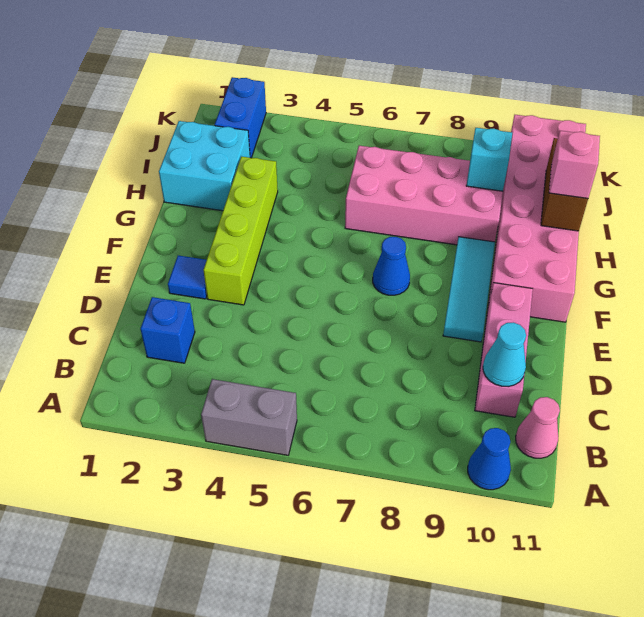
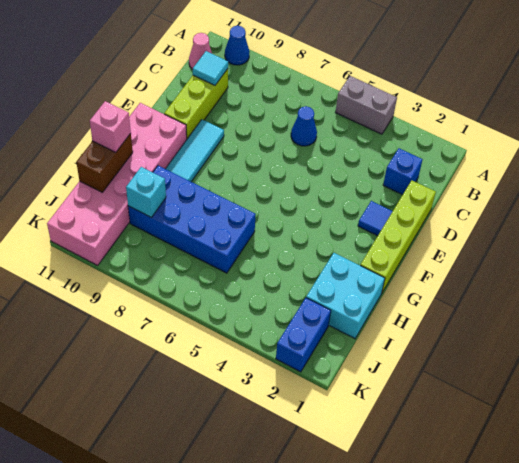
pink 1x3 brick [475,283,533,417] -> lime 1x3 brick [164,69,228,139]
cyan 1x1 cone [483,322,526,387] -> cyan 1x1 tile [193,51,228,85]
lime 1x4 brick [203,157,278,305] -> lime 1x4 brick moved to [360,181,436,292]
blue 1x1 cone [373,237,410,295] -> blue 1x1 cone moved to [291,106,317,146]
pink 2x4 brick [345,146,503,245] -> blue 2x4 brick [128,166,256,273]

